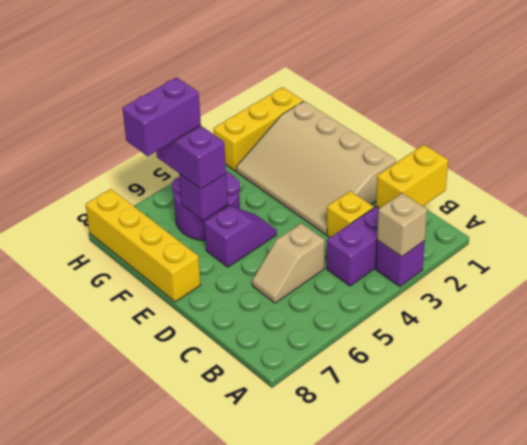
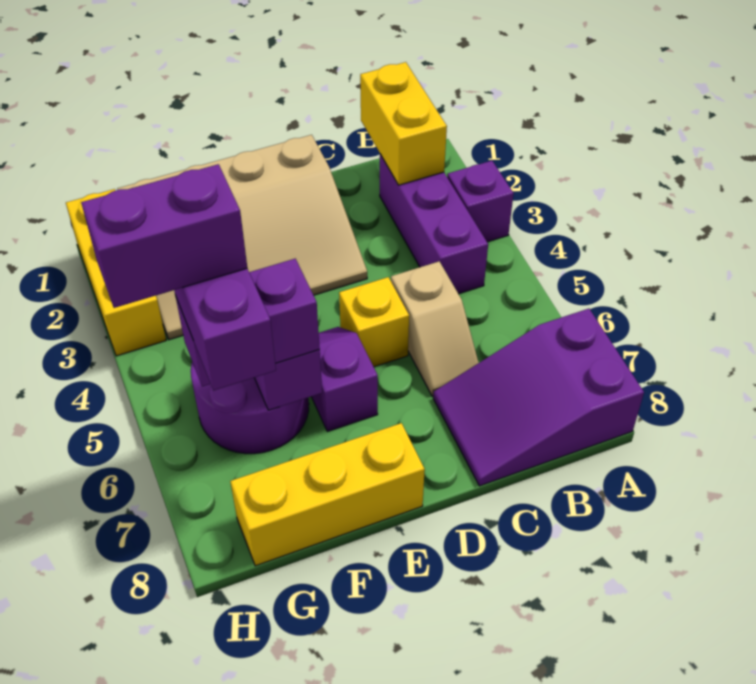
tan 1x1 brick [377,193,427,257] -> none
none -> purple 2x3 slope [433,309,644,486]
yellow 1x1 brick [327,191,374,237] -> yellow 1x1 brick moved to [339,277,409,367]
yellow 1x4 brick [85,189,201,302] -> yellow 1x3 brick [230,423,425,566]
none -> purple 1x2 brick [81,164,247,308]

